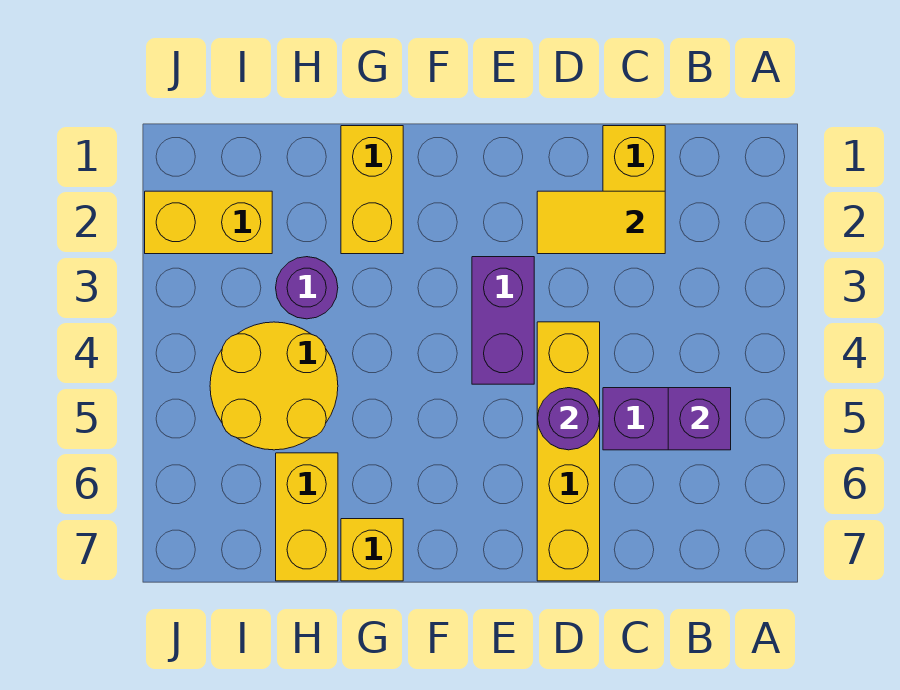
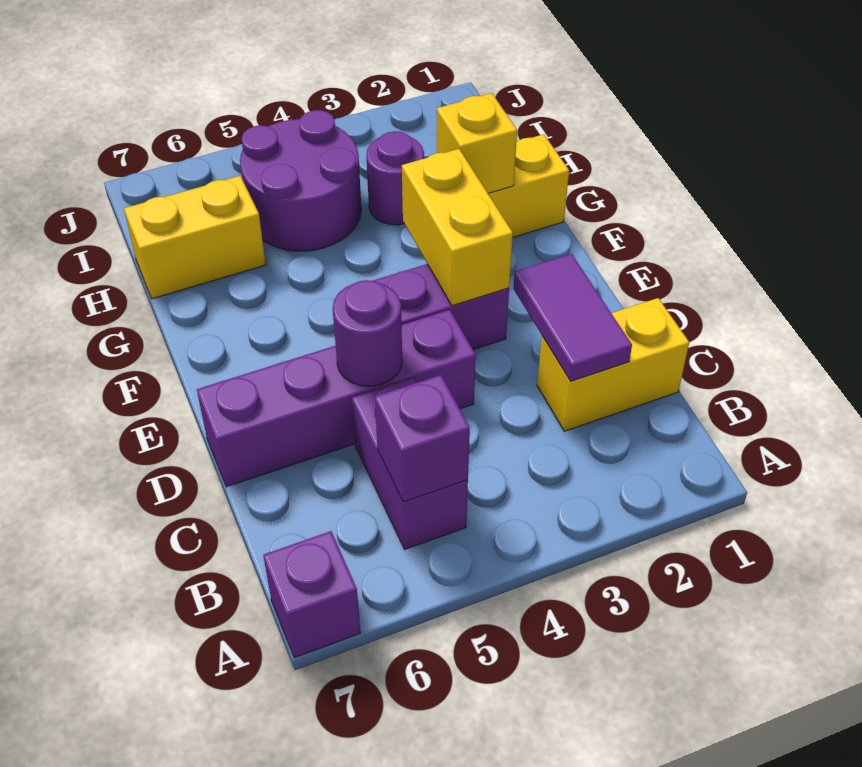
none -> purple 1x1 brick [263,531,360,658]
yellow 1x2 tile [537,191,665,254] -> purple 1x2 tile [513,254,632,381]
yellow 1x4 brick [537,322,600,581] -> purple 1x4 brick [197,310,476,487]
yellow 1x1 brick [341,519,403,581] -> yellow 1x1 brick moved to [437,93,517,193]
yellow 2x2 round brick [210,322,338,450] -> purple 2x2 round brick [240,110,361,251]
yellow 1x2 brick [145,191,272,254] -> yellow 1x2 brick moved to [402,149,513,306]

